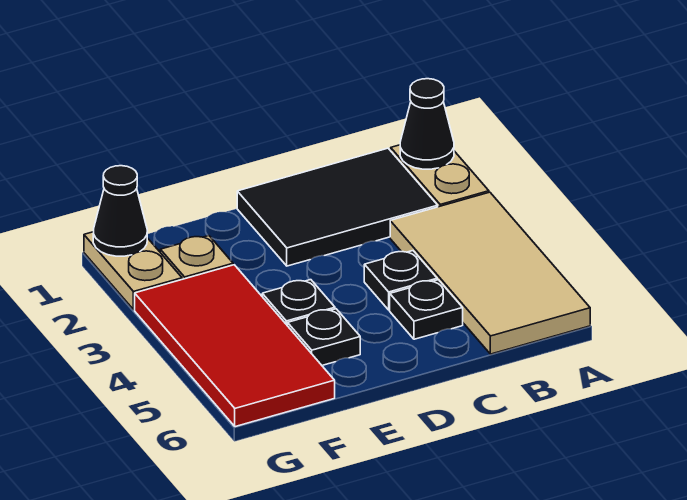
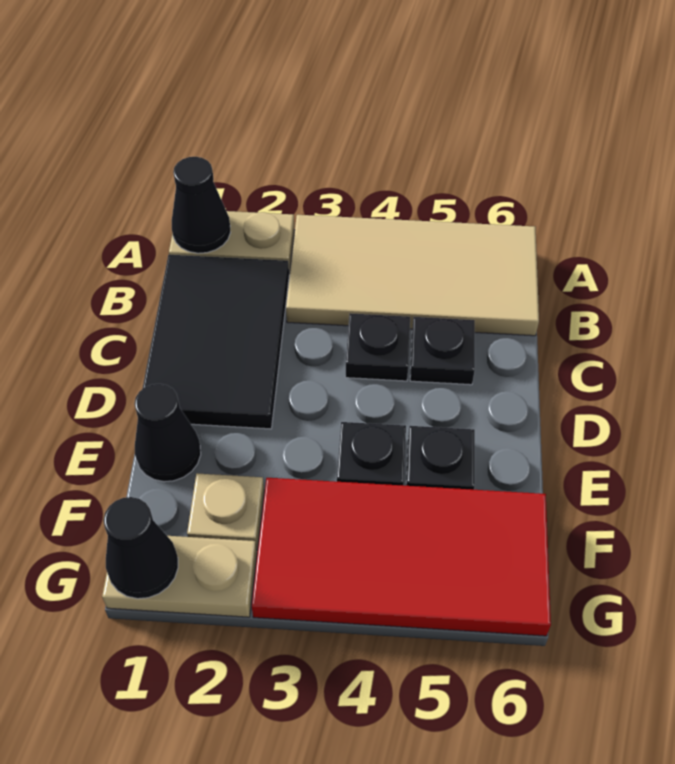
none -> black 1x1 cone [134,384,201,482]

